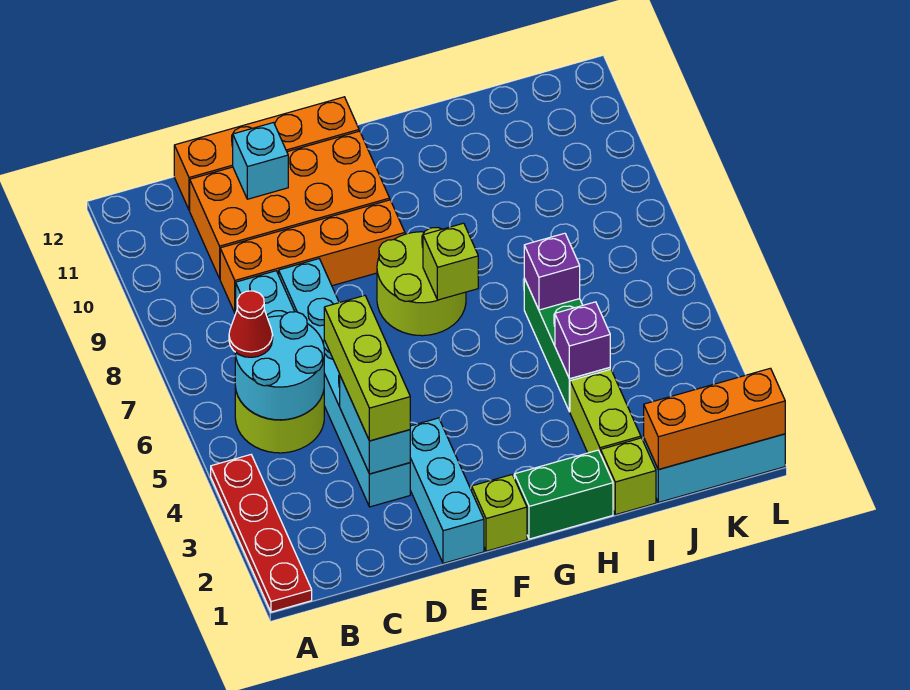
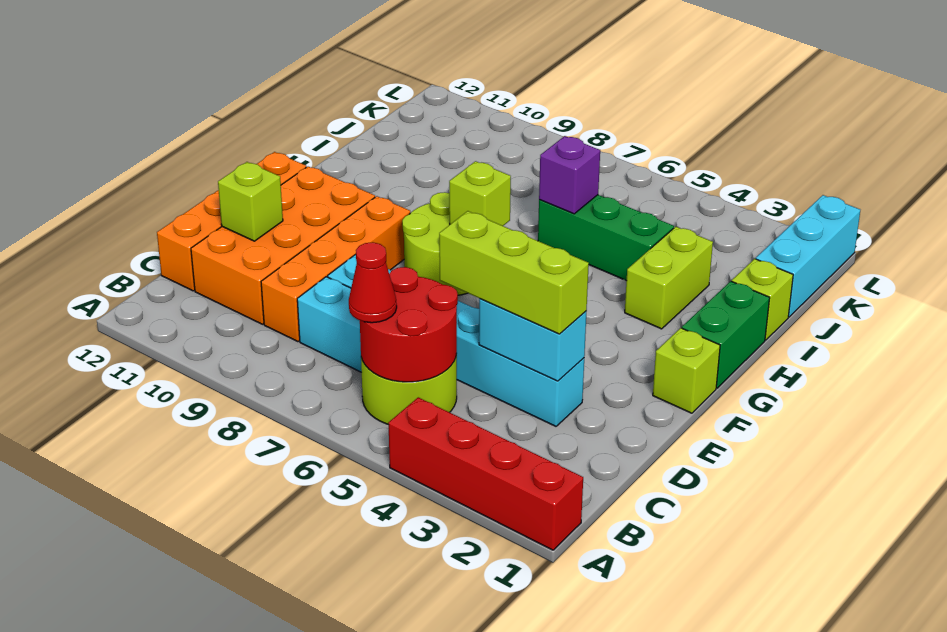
red 1x4 plate [211,455,312,612] -> red 1x4 brick [389,397,583,550]
cyan 2x2 round brick [235,312,324,420] -> red 2x2 round brick [360,267,458,382]
cyan 1x1 brick [233,123,288,199] -> lime 1x1 brick [218,162,283,241]
cyan 1x3 brick [410,418,484,563] -> none
lime 1x2 brick [570,369,641,454] -> lime 1x2 brick turned to [625,227,713,329]
purple 1x1 brick [555,302,610,379] -> none
orange 1x3 brick [644,368,785,470] -> none

